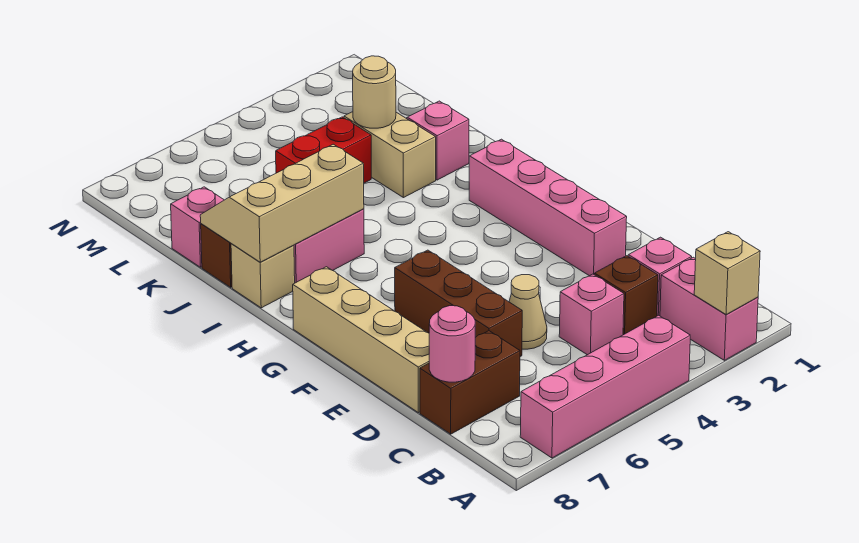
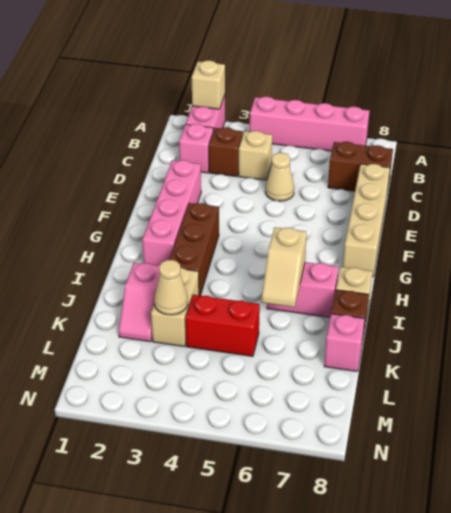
pink 1x1 brick [559,274,624,355] -> tan 1x1 brick [239,131,272,180]
pink 1x1 round brick [429,306,475,382] -> none
brown 1x3 brick [395,250,522,357] -> brown 1x3 brick moved to [169,203,219,296]
tan 2x3 slope [200,144,364,262] -> tan 1x2 slope [262,227,307,307]
tan 1x1 round brick [353,56,396,128] -> tan 1x1 cone [154,260,188,315]

